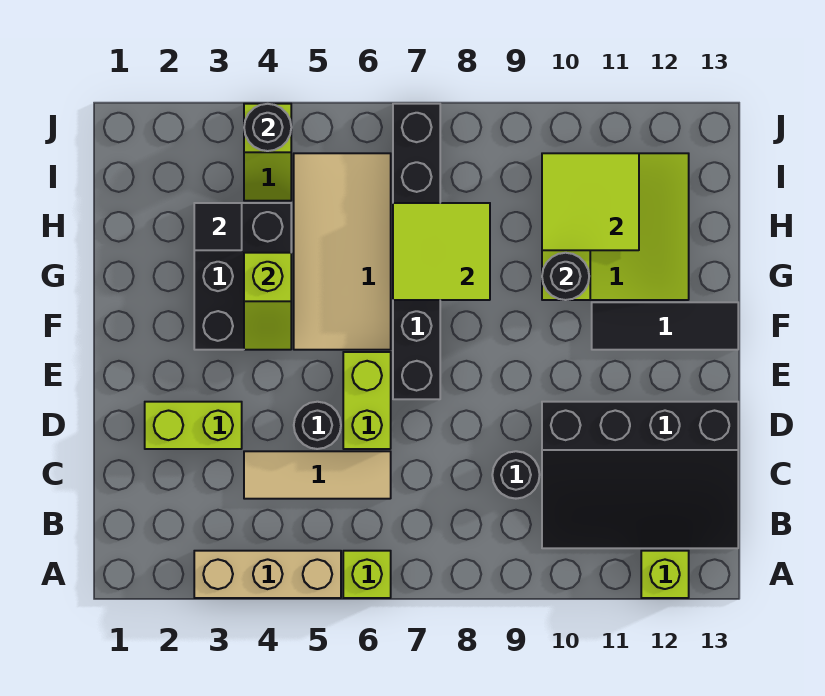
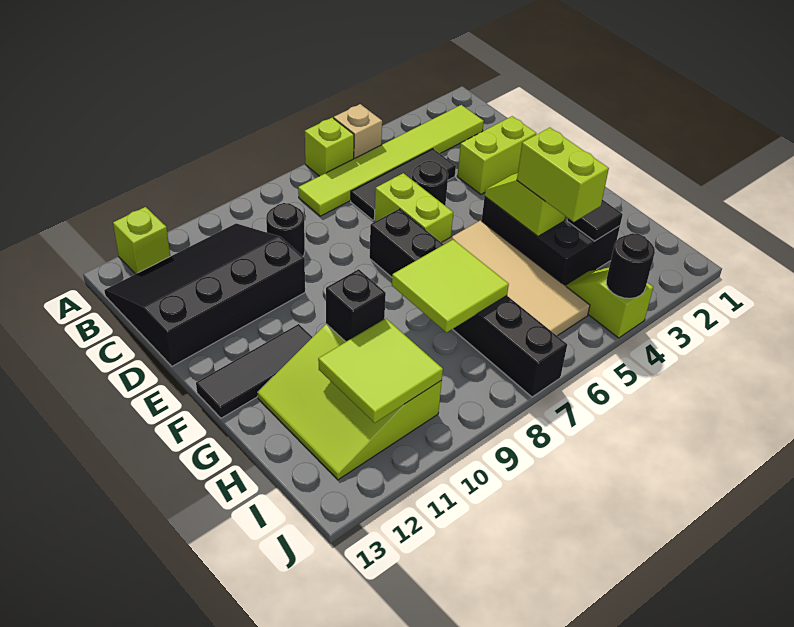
tan 1x3 brick [194,551,341,598] -> tan 1x1 brick [334,104,382,159]
none -> lime 1x6 tile [298,105,484,216]
tan 1x3 tile [244,451,391,499] -> black 1x3 tile [351,149,456,220]
none -> lime 1x2 brick [517,128,609,222]
black 1x1 round brick [542,253,589,300] -> black 1x1 brick [326,269,386,342]

